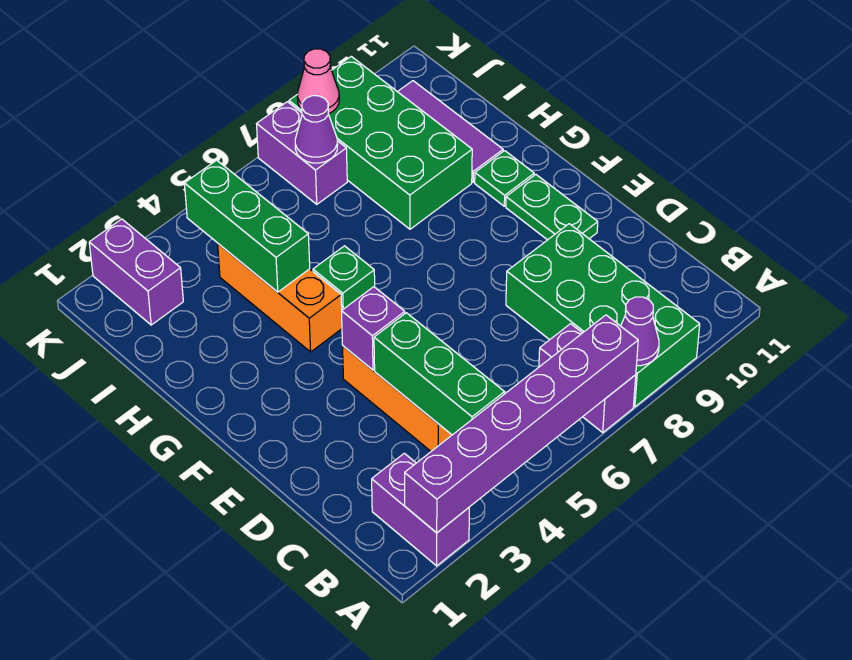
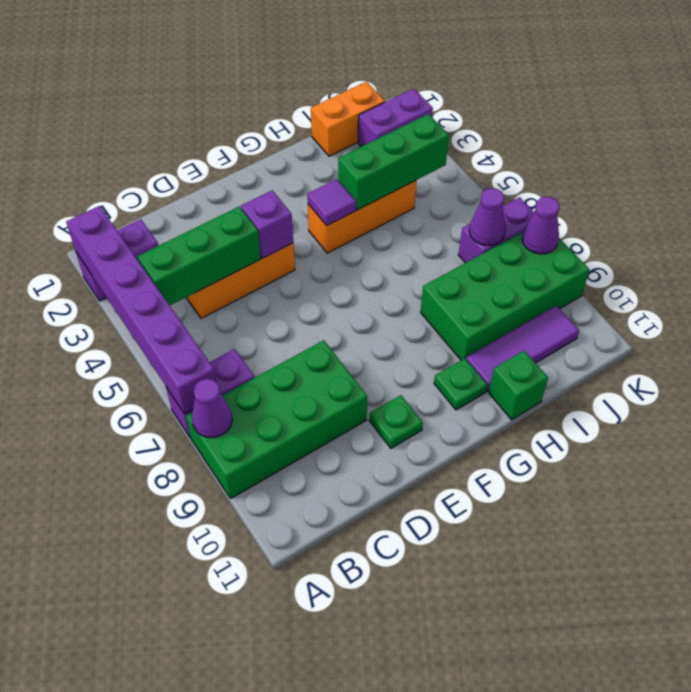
green 1x2 plate [506,175,598,240] -> green 1x1 plate [369,395,423,448]
none -> purple 1x1 tile [307,179,356,226]
green 1x1 brick [313,246,375,310] -> green 1x1 brick moved to [489,351,548,420]
none -> orange 1x2 brick [311,82,385,156]
pink 1x1 cone [297,49,339,114] -> purple 1x1 cone [522,197,559,254]

